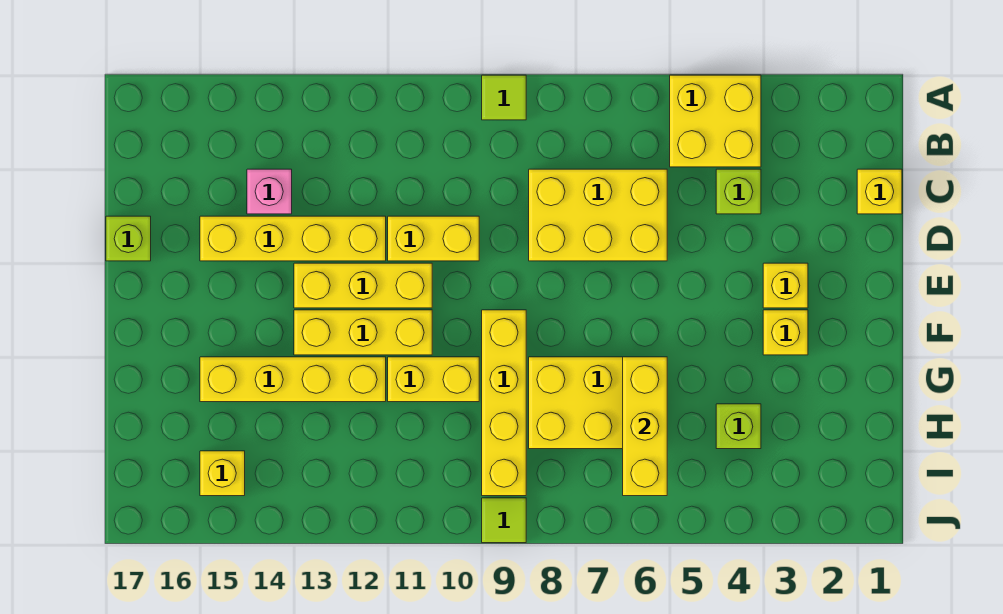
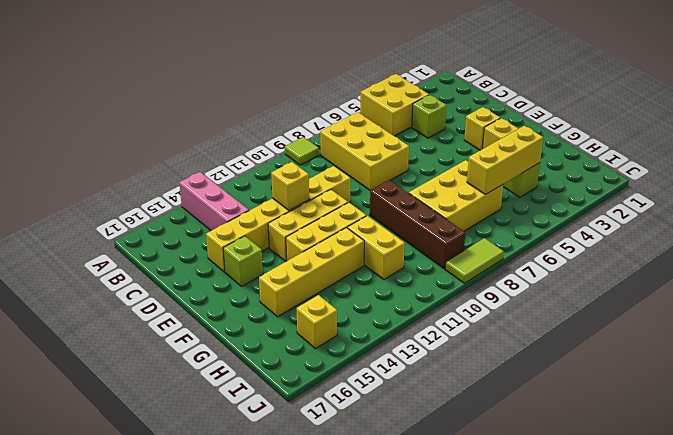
yellow 1x1 brick [857,169,902,214] -> yellow 1x1 brick moved to [271,162,309,210]
yellow 2x3 brick [529,169,667,261] -> yellow 2x3 brick turned to [320,112,409,191]
pink 1x1 brick [247,169,292,214] -> pink 1x3 brick [179,172,249,231]
lime 1x1 brick [106,216,151,261] -> lime 1x1 brick moved to [223,236,263,286]
yellow 1x4 brick [482,310,526,496] -> brown 1x4 brick [370,180,465,269]
yellow 1x3 brick [623,357,667,496] -> yellow 1x3 brick turned to [467,126,543,195]
yellow 1x2 brick [388,357,479,402] -> yellow 1x2 brick turned to [347,216,405,279]
lime 1x1 tile [482,498,526,543] -> lime 1x2 tile [445,238,504,283]

